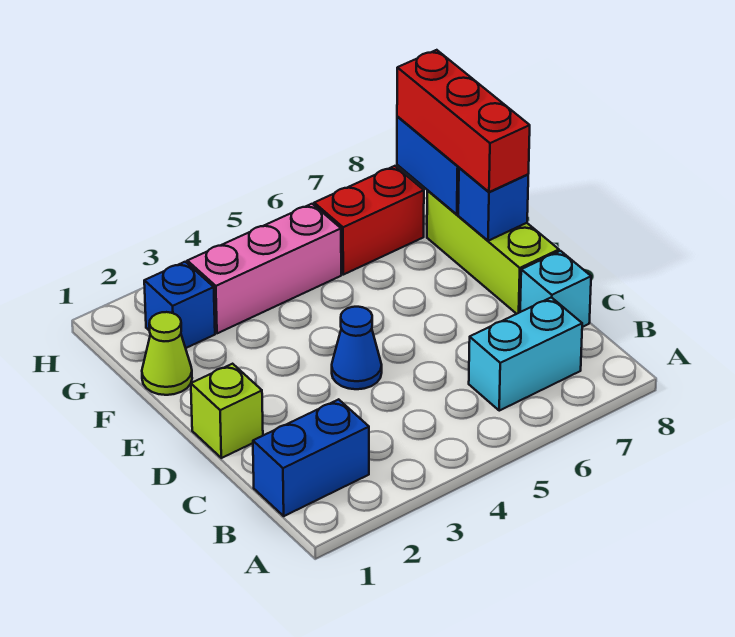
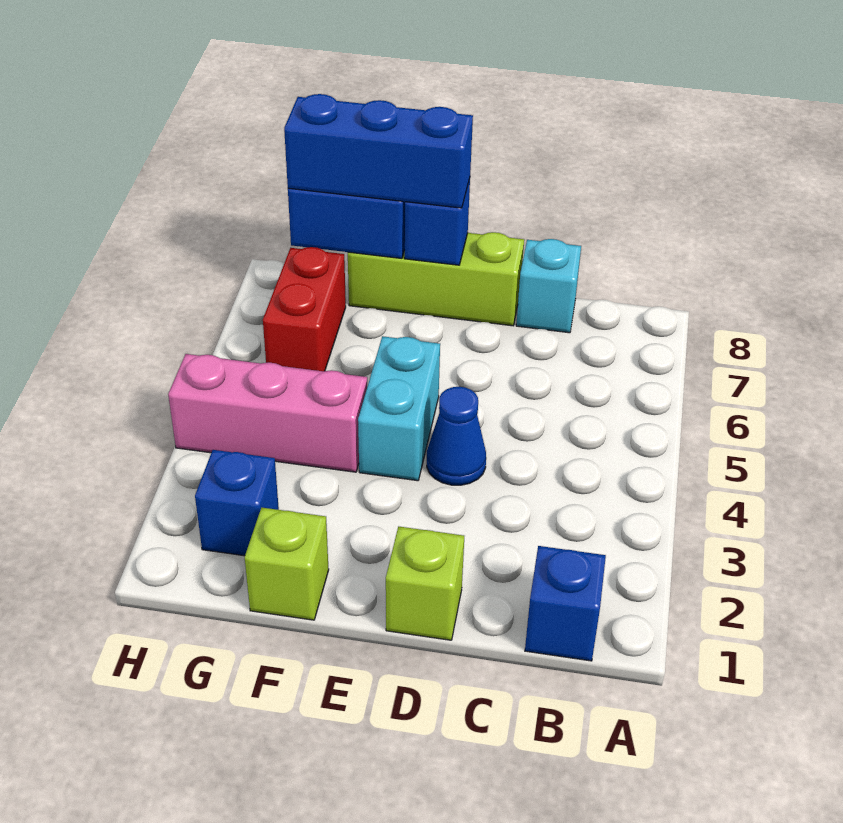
blue 1x2 brick [253,399,369,516] -> blue 1x1 brick [525,546,606,661]
cyan 1x2 brick [469,297,582,411] -> cyan 1x2 brick moved to [358,336,440,481]
red 1x3 brick [397,50,530,192] -> blue 1x3 brick [284,94,473,208]
lime 1x1 cone [142,312,192,395] -> lime 1x1 brick [245,508,329,620]
pink 1x3 brick [187,204,341,333] -> pink 1x3 brick turned to [168,354,367,472]

